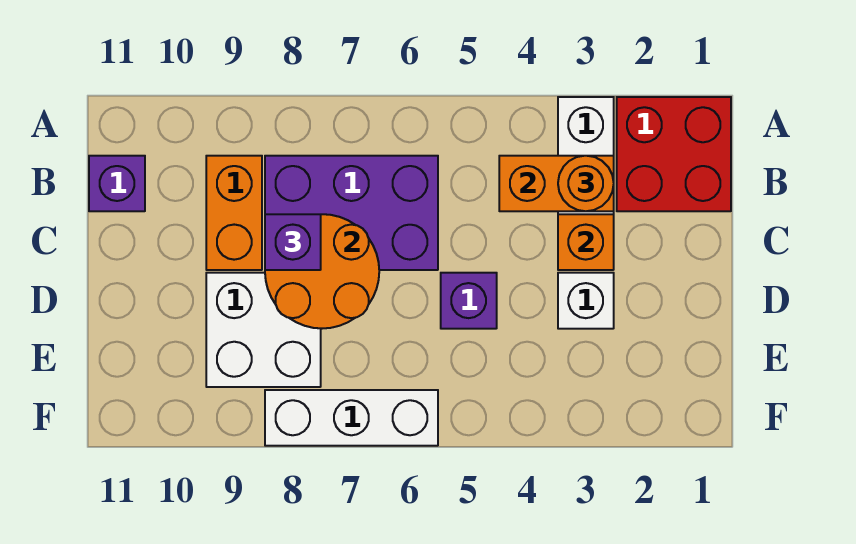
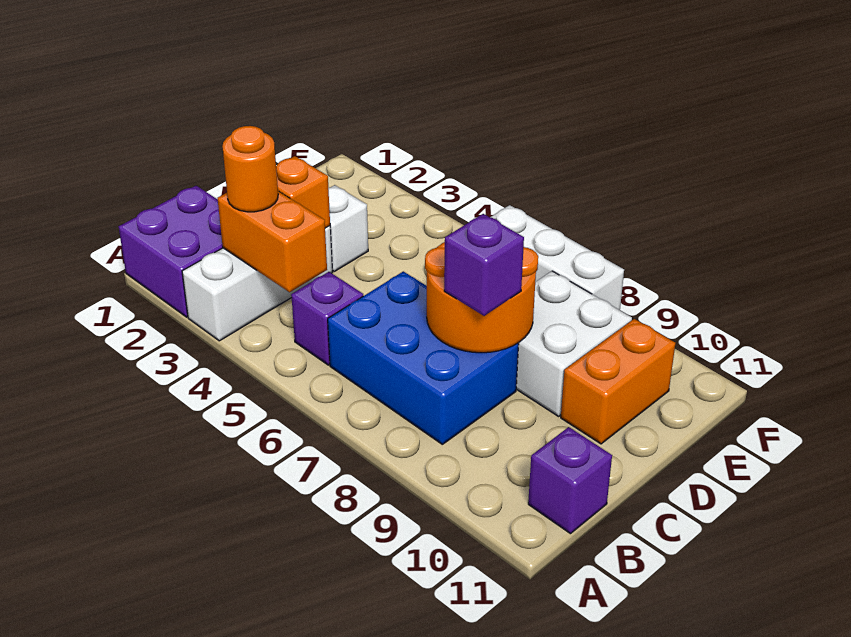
red 2x2 brick [617,97,731,211] -> purple 2x2 brick [119,186,223,317]
purple 2x3 brick [265,156,438,270] -> blue 2x3 brick [328,271,519,444]
orange 1x2 brick [206,156,262,270] -> orange 1x2 brick moved to [561,319,675,444]
purple 1x1 brick [441,273,497,329] -> purple 1x1 brick moved to [291,272,363,365]

